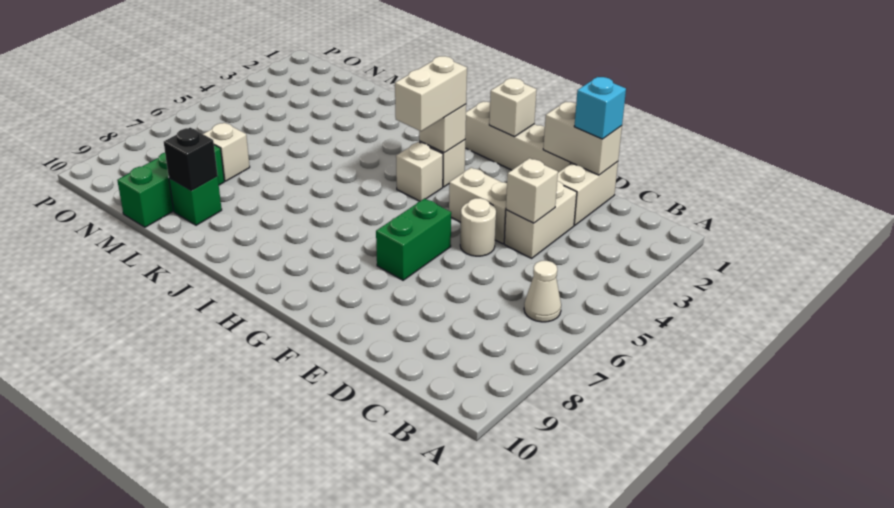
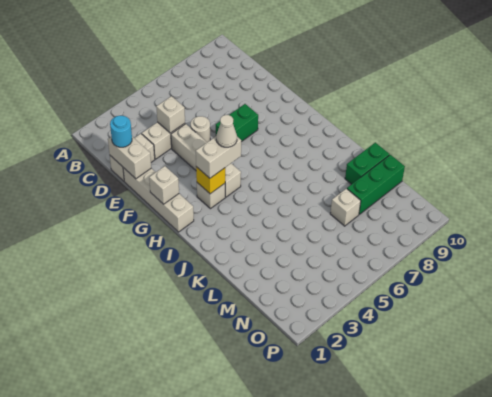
white 1x1 cone [524,261,561,322] -> white 1x1 cone moved to [216,115,237,147]
cyan 1x1 brick [574,77,626,139] -> cyan 1x1 round brick [110,116,132,147]
white 1x1 brick [419,104,466,153] -> yellow 1x1 brick [196,167,225,194]
green 1x1 brick [169,176,222,225] -> green 1x2 brick [345,142,390,184]
black 1x1 brick [164,128,218,190] -> none

